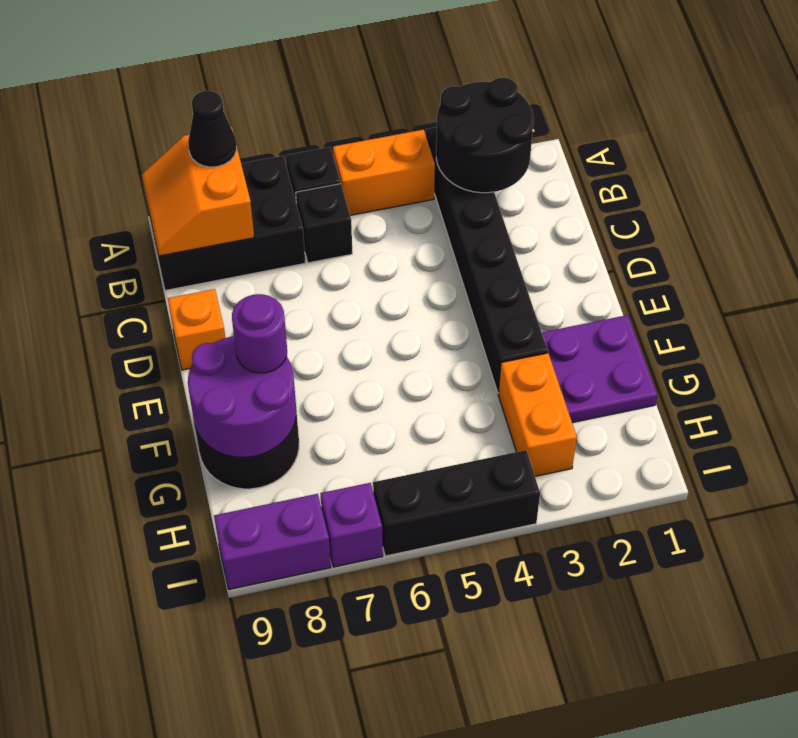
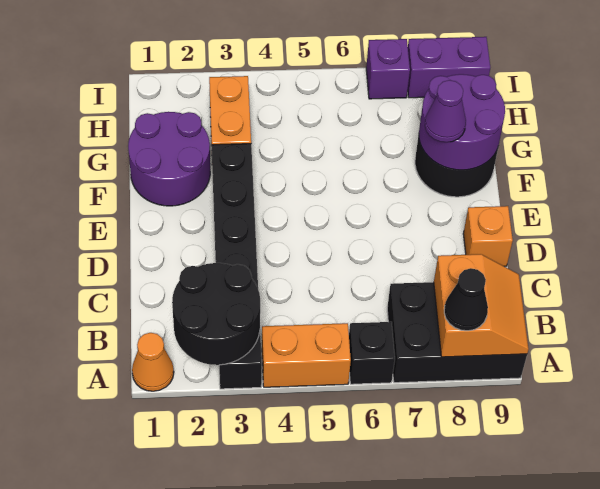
none -> orange 1x1 cone [132,333,174,391]
black 1x1 brick [296,184,352,263] -> none
purple 2x2 plate [542,315,657,423] -> purple 2x2 round brick [128,112,210,206]
purple 1x1 round brick [232,294,287,373] -> purple 1x1 cone [425,80,466,142]
black 1x3 brick [373,450,540,556] -> none

